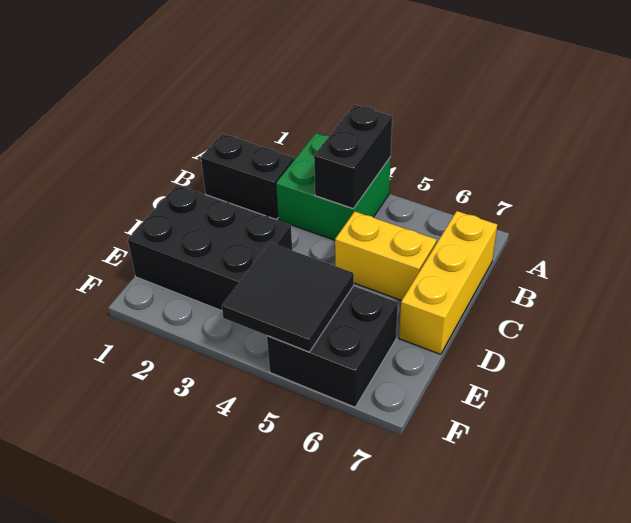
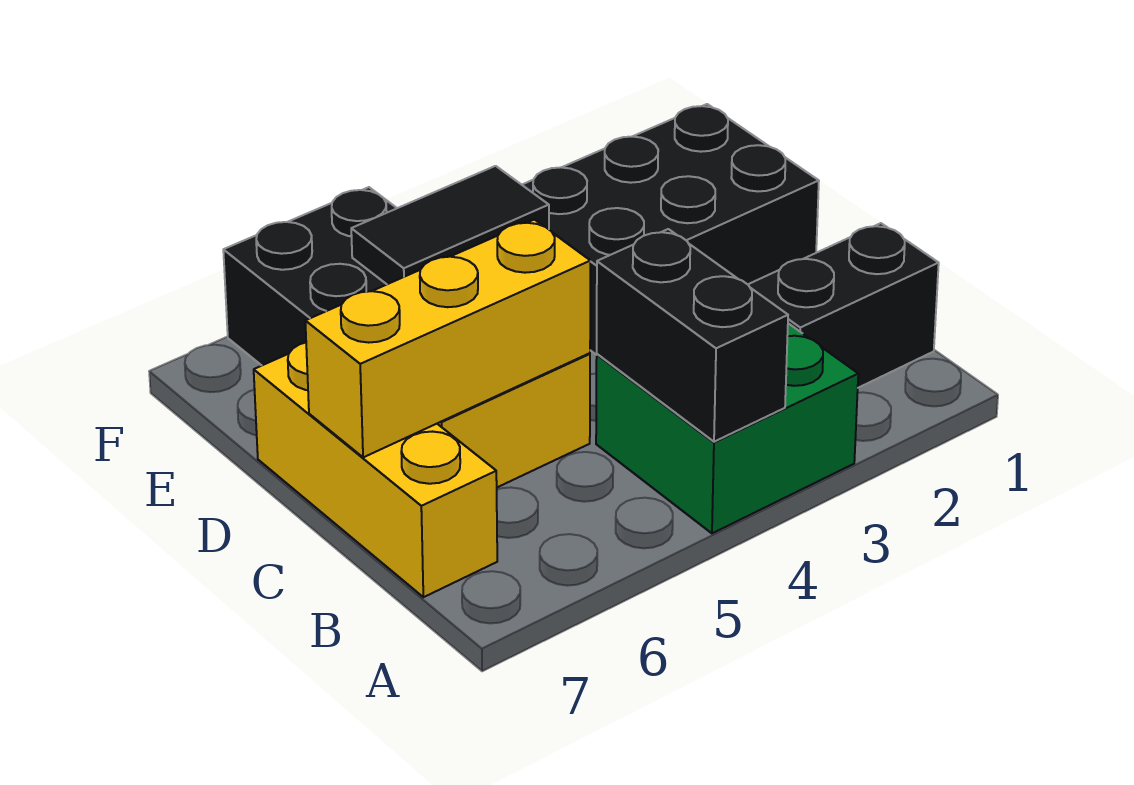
none -> yellow 1x3 brick [305,220,590,457]
black 2x2 tile [222,243,354,352] -> black 1x2 tile [351,166,549,284]

